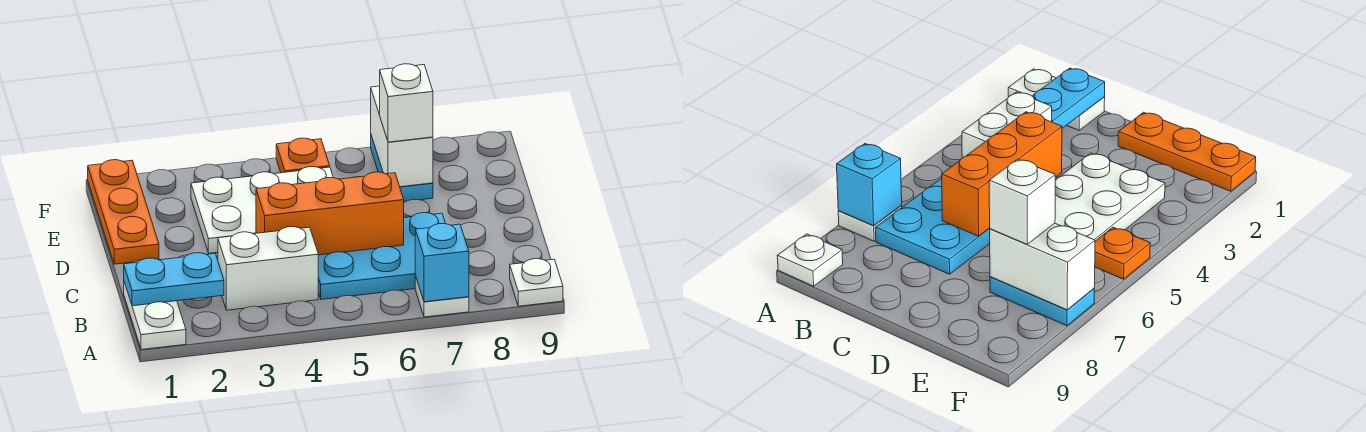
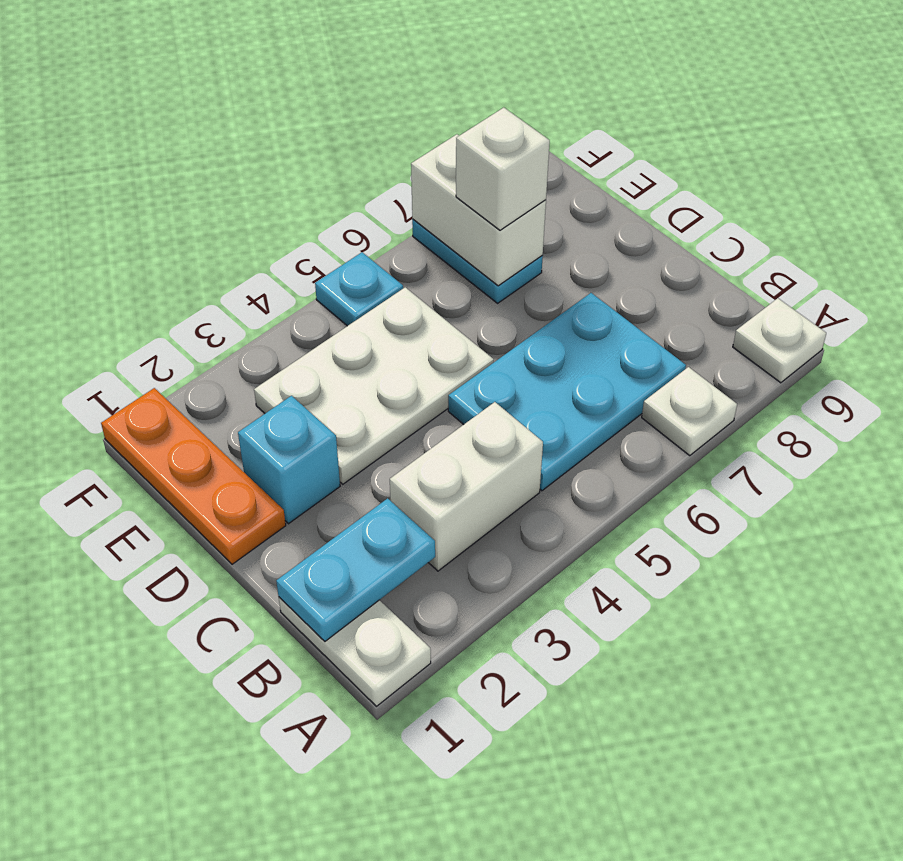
cyan 1x1 brick [415,224,469,302] -> cyan 1x1 brick moved to [238,396,340,524]
orange 1x3 brick [256,172,404,255] -> none
orange 1x1 plate [276,138,330,173] -> cyan 1x1 plate [315,252,403,326]

